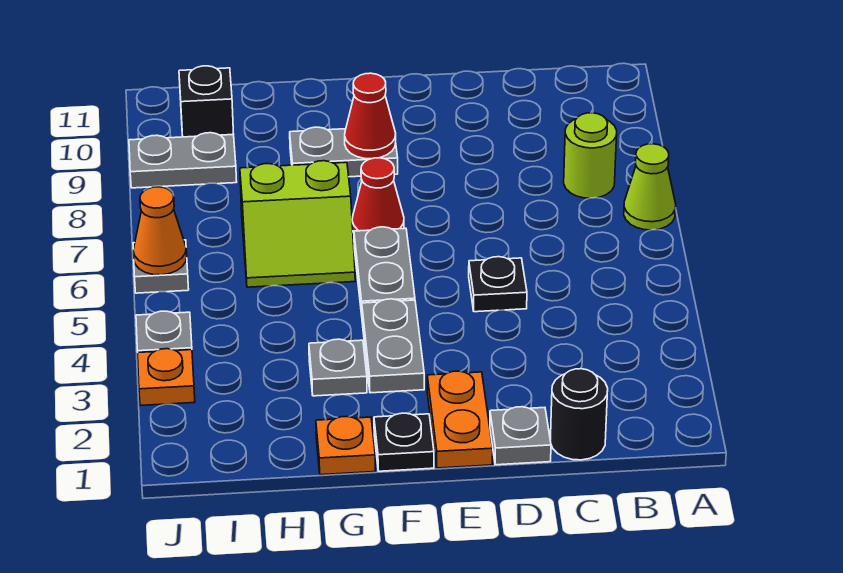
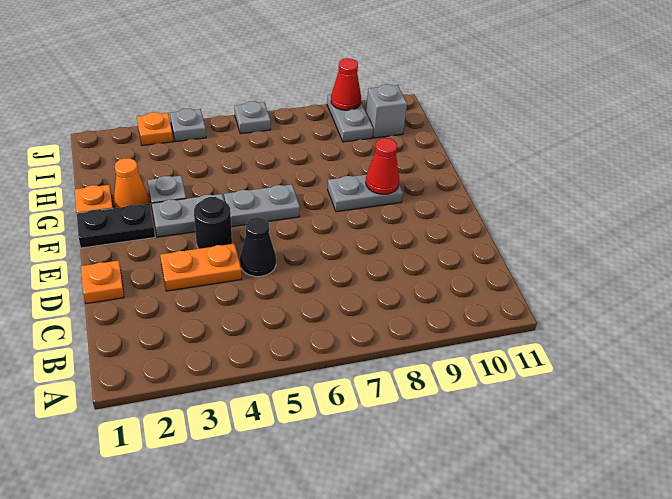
lime 1x1 cone [624,144,676,230] -> none
lime 1x1 round brick [564,113,617,198] -> none
black 1x1 round brick [550,369,608,460] -> black 1x1 round brick moved to [194,197,232,249]
grey 1x1 plate [490,407,551,465] -> orange 1x1 plate [81,261,124,304]
black 1x1 plate [469,257,527,312] -> black 1x1 cone [240,217,276,277]
orange 1x2 plate [427,371,493,468] -> orange 1x2 plate moved to [160,244,242,291]
black 1x1 plate [374,413,434,471] -> black 1x2 plate [77,204,155,248]
red 1x1 cone [352,158,404,233] -> red 1x1 cone moved to [331,58,361,110]
grey 1x2 plate [290,127,398,177] -> grey 1x2 plate turned to [328,175,403,212]
lime 2x2 slope [240,161,355,287] -> none
black 1x1 brick [179,66,234,137] -> grey 1x1 brick [366,84,407,138]
orange 1x1 cone [133,187,187,275] -> orange 1x1 cone moved to [114,158,149,208]

